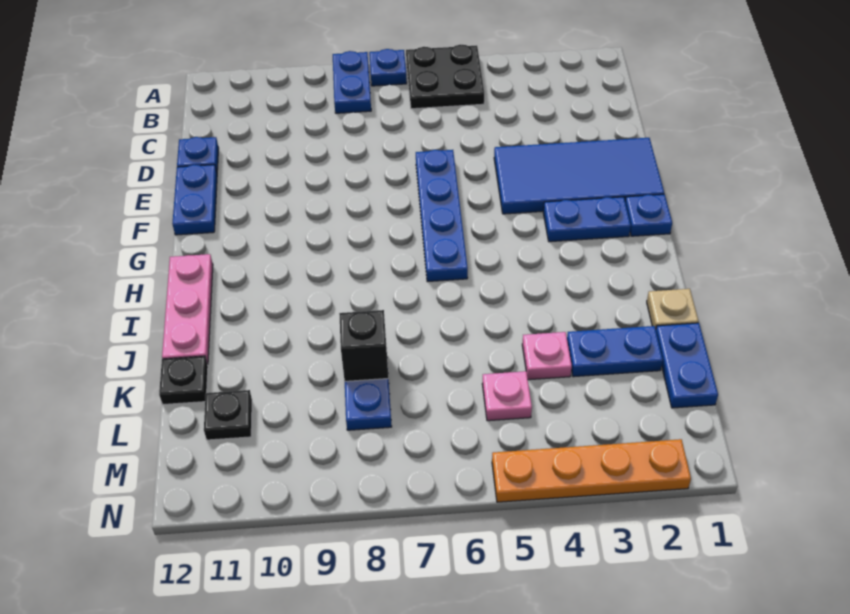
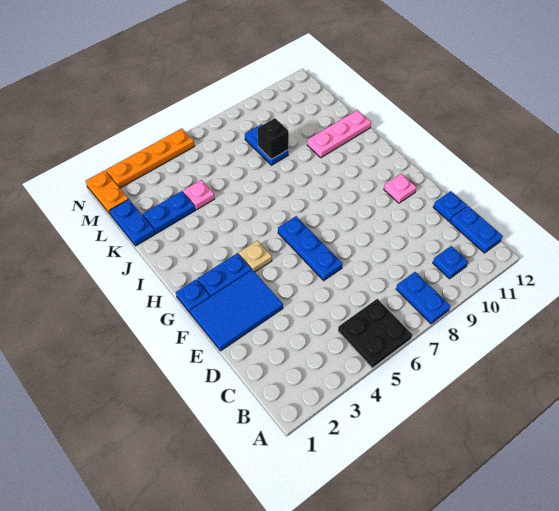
blue 1x1 plate [369,49,407,86] -> blue 1x1 plate moved to [433,246,468,279]
blue 2x4 tile [494,138,664,214] -> blue 2x3 tile [190,270,283,351]
blue 1x4 plate [416,150,468,282] -> blue 1x3 plate [278,216,342,281]
blue 1x2 plate [172,165,217,235] -> blue 1x2 plate moved to [450,206,503,253]
pink 1x3 plate [162,254,213,365] -> pink 1x3 plate turned to [307,110,371,158]
tan 1x1 plate [647,289,699,329] -> tan 1x1 plate moved to [239,241,272,272]
black 1x1 plate [159,356,208,405] -> none
pink 1x1 plate [482,371,532,421] -> pink 1x1 plate moved to [384,174,416,203]
black 1x1 plate [204,390,252,440] -> none
none -> orange 1x2 plate [86,170,128,214]

